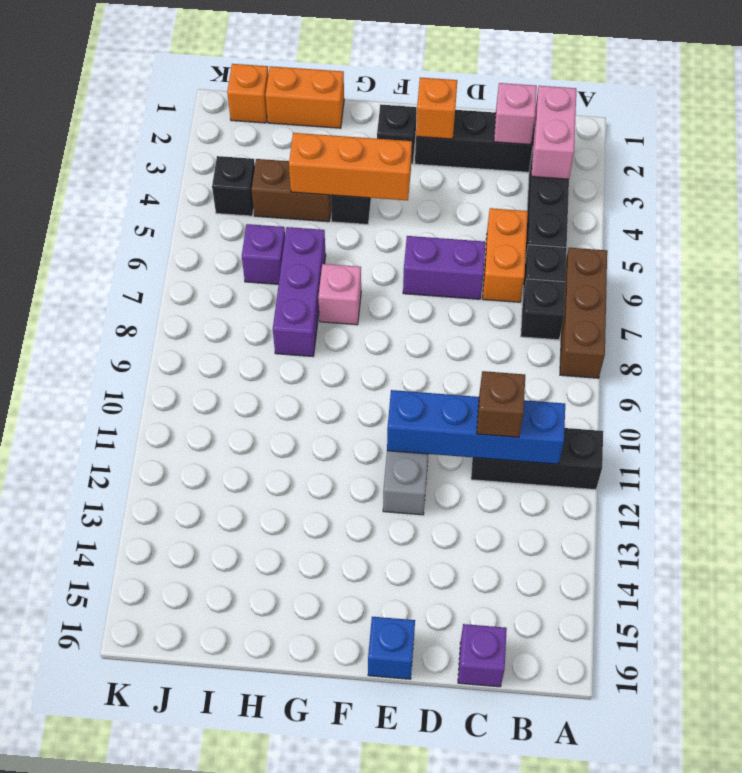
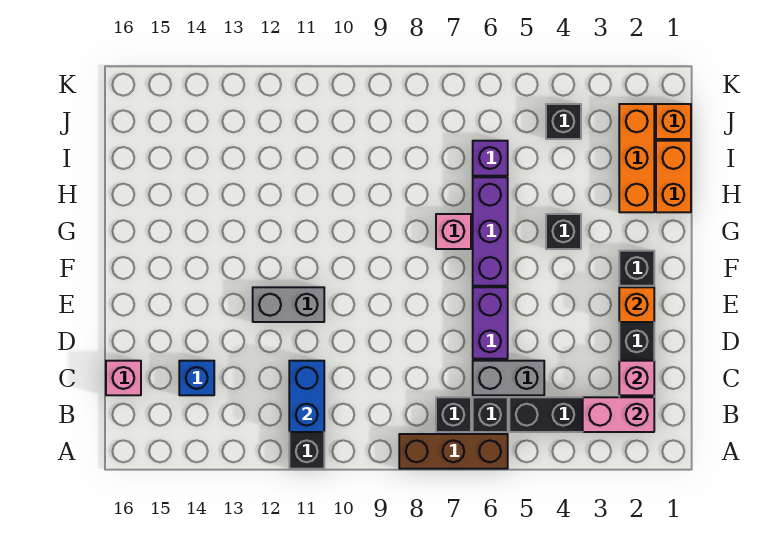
blue 1x4 brick [387,390,565,464] -> blue 1x2 brick [289,361,324,432]
orange 1x2 brick [483,208,528,302] -> grey 1x2 brick [473,361,544,395]
brown 1x1 brick [477,371,525,437] -> none
purple 1x1 brick [458,624,507,687] -> pink 1x1 brick [106,361,141,395]
blue 1x1 brick [368,617,415,679] -> blue 1x1 brick moved to [179,361,214,395]
orange 1x3 brick [289,133,412,200] -> orange 1x3 brick moved to [619,104,654,212]
brown 1x2 brick [251,159,331,222] -> none
purple 1x3 brick [273,227,326,357] -> purple 1x3 brick turned to [473,177,508,286]

